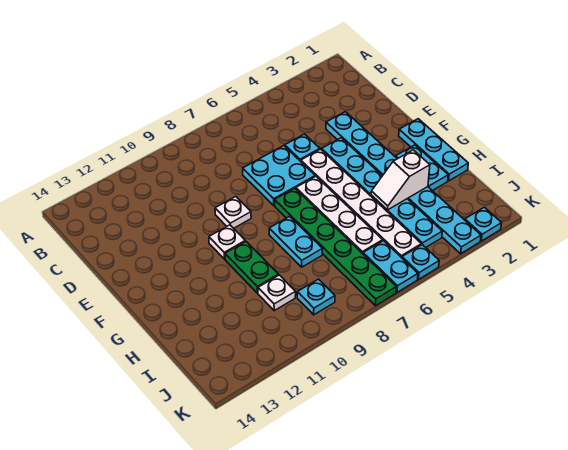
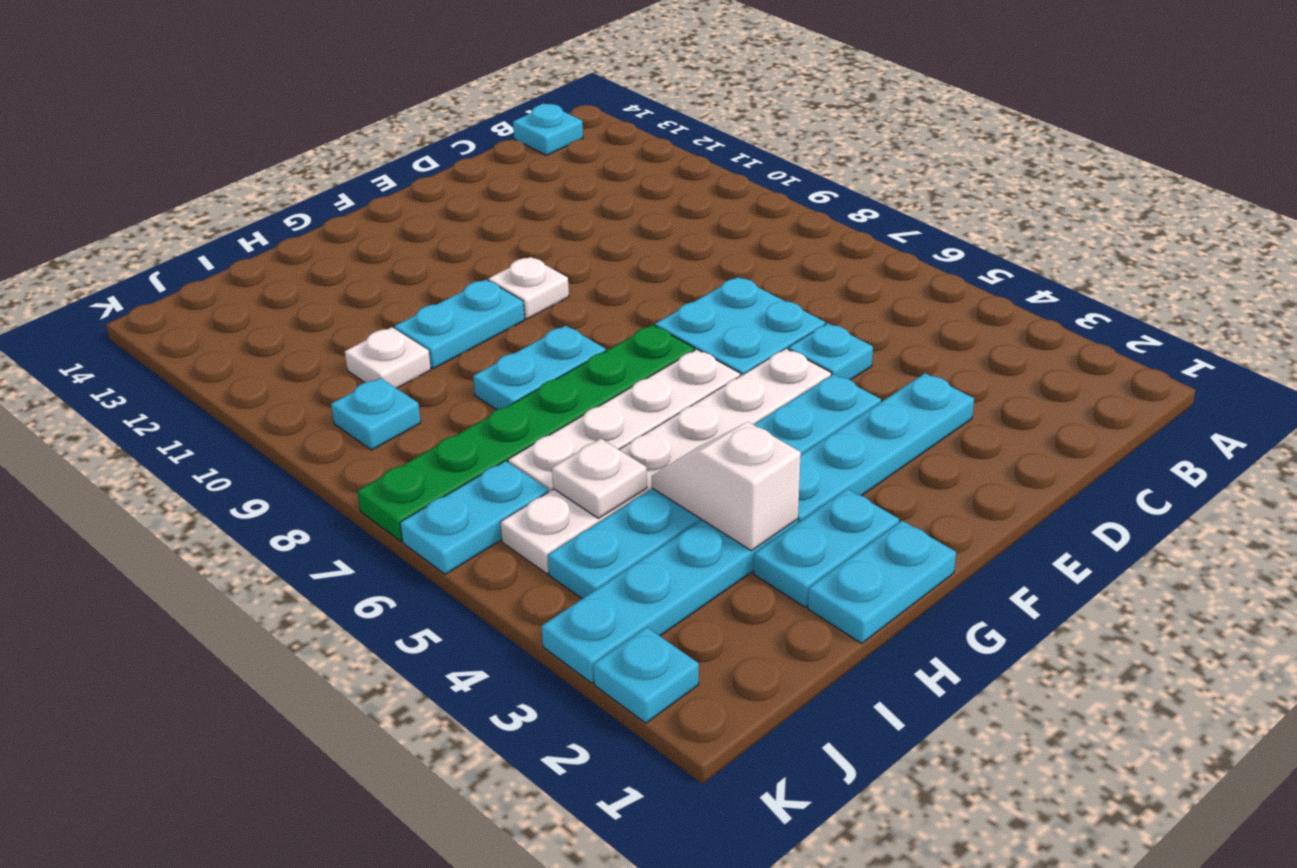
white 1x1 plate [215,197,251,228] -> white 1x1 plate moved to [552,439,647,518]
cyan 1x3 plate [399,119,468,181] -> cyan 1x2 plate [808,521,956,643]
green 1x2 plate [225,241,279,293] -> cyan 1x2 plate [394,280,525,369]
cyan 1x1 plate [402,245,439,279] -> cyan 1x1 plate moved to [513,104,583,155]

